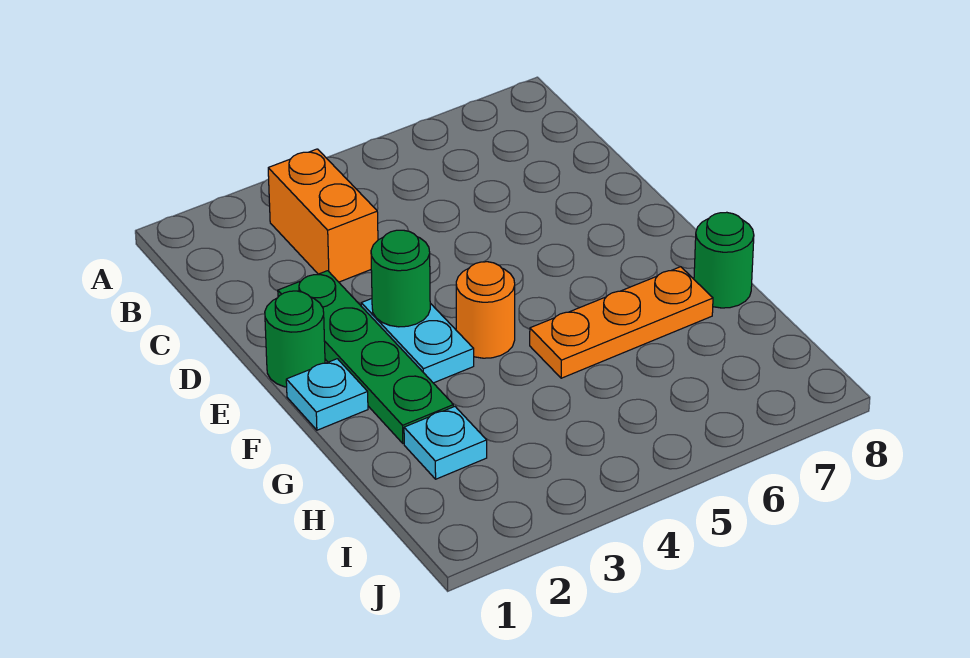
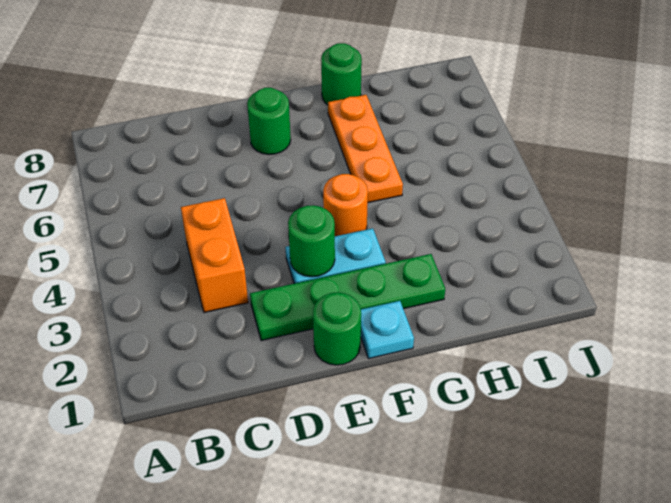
orange 1x2 brick [268,149,378,282] -> orange 1x2 brick turned to [181,198,248,312]
none -> green 1x1 round brick [247,88,291,154]
cyan 1x1 plate [404,407,487,479] -> none

